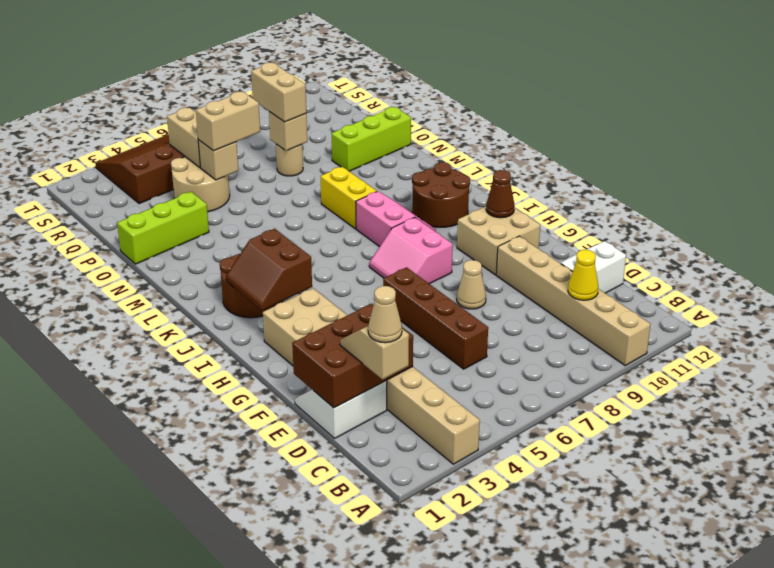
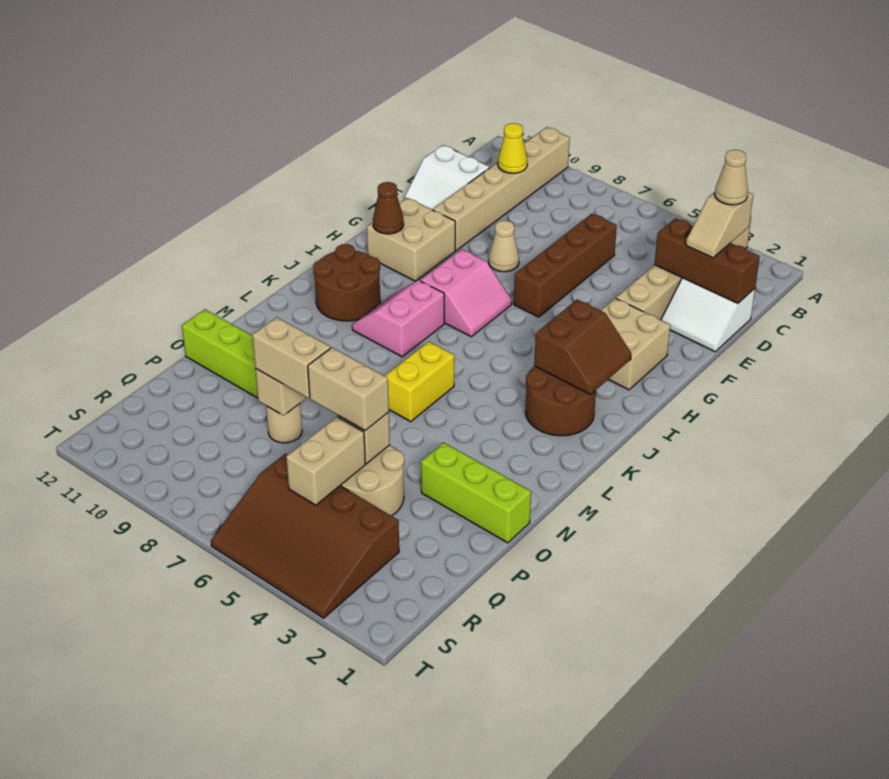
brown 2x3 brick [292,304,413,408] -> brown 1x3 brick [655,218,760,303]
yellow 1x2 brick [321,167,377,229] -> yellow 1x2 brick moved to [385,341,454,422]
tan 1x2 brick [251,63,306,122] -> tan 1x2 brick turned to [252,317,331,398]

